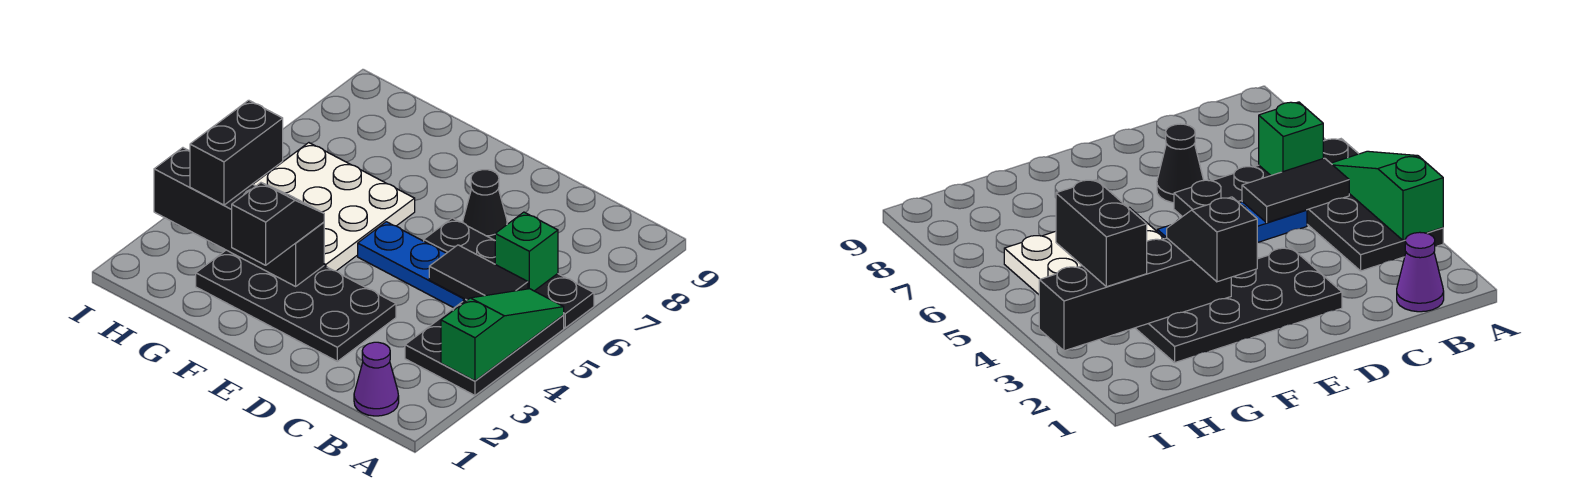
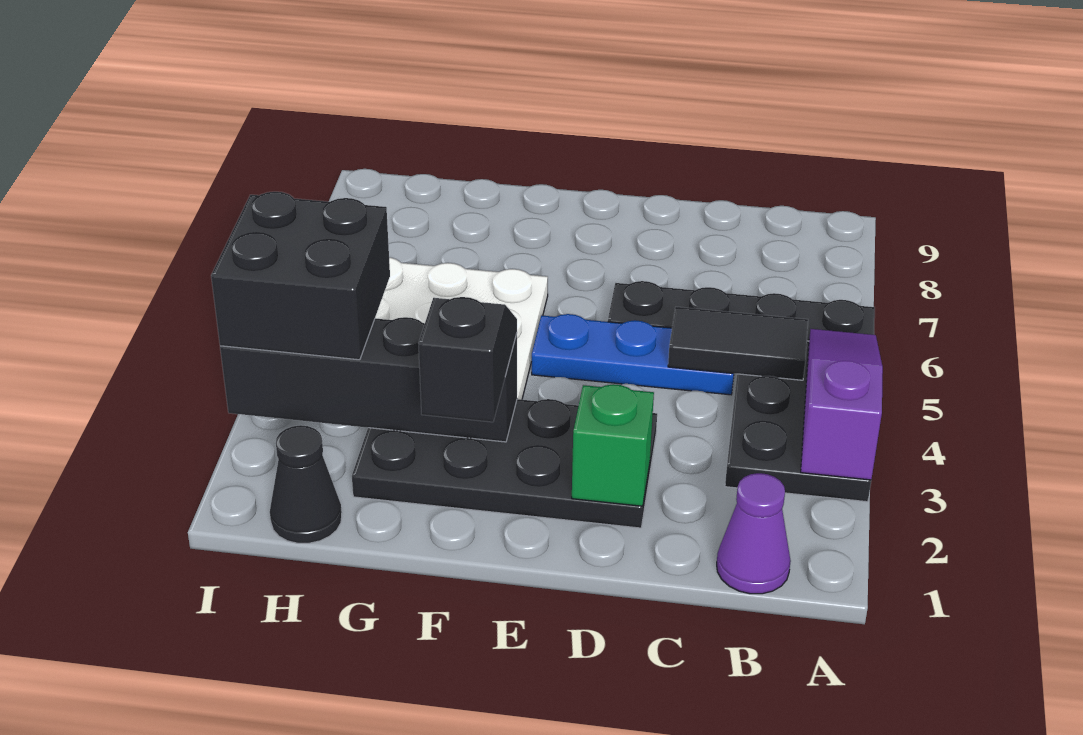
green 1x3 slope [441,289,564,381] -> purple 1x3 slope [801,329,883,480]
green 1x1 brick [495,212,558,291] -> green 1x1 brick moved to [572,384,654,506]
black 1x1 cone [463,170,507,240] -> black 1x1 cone moved to [270,425,342,543]
black 1x2 brick [190,100,283,205] -> black 2x2 brick [211,192,390,360]

